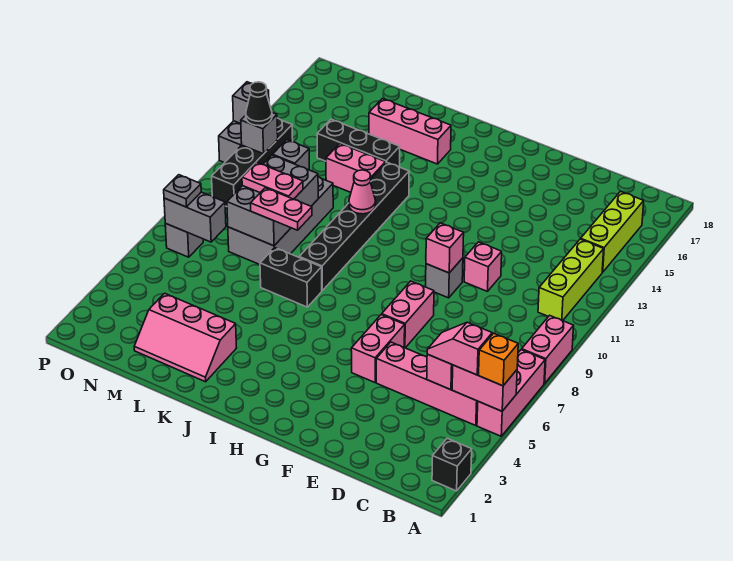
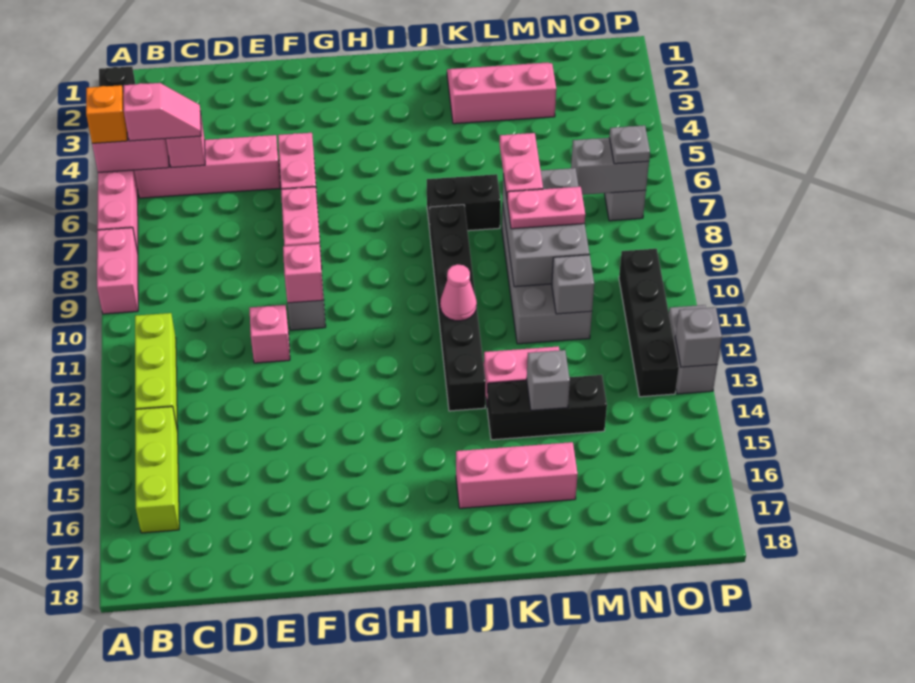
pink 1x2 plate [251,188,312,230] -> pink 1x2 plate turned to [500,133,543,196]
grey 1x1 brick [241,113,278,154] -> grey 1x1 brick moved to [527,350,570,410]
black 1x1 cone [246,82,272,126] -> none

